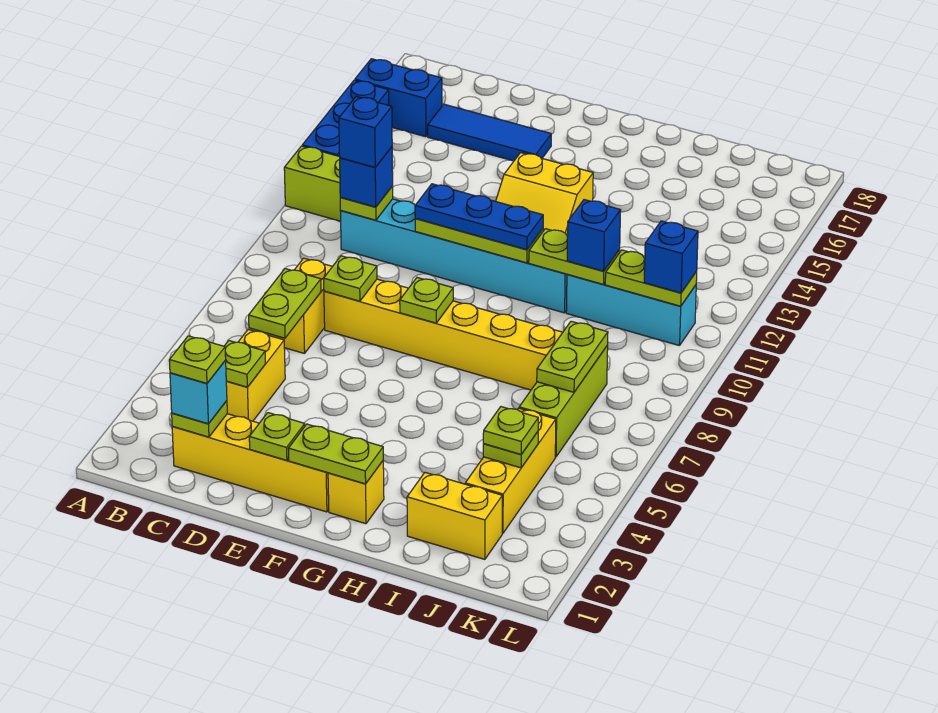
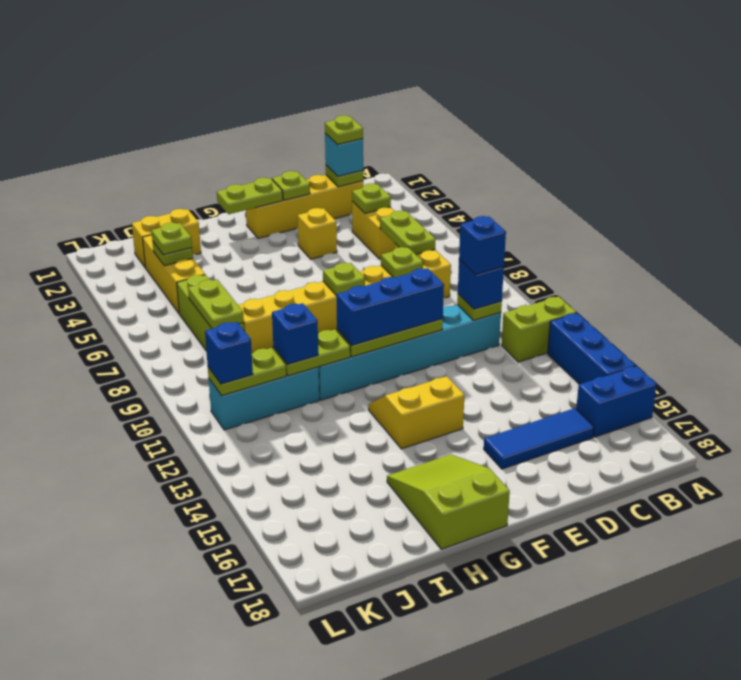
blue 1x3 plate [415,184,543,250] -> blue 1x3 brick [336,268,444,345]
yellow 1x1 brick [328,461,384,524] -> yellow 1x1 brick moved to [297,208,337,259]
none -> lime 2x3 slope [387,454,510,549]

